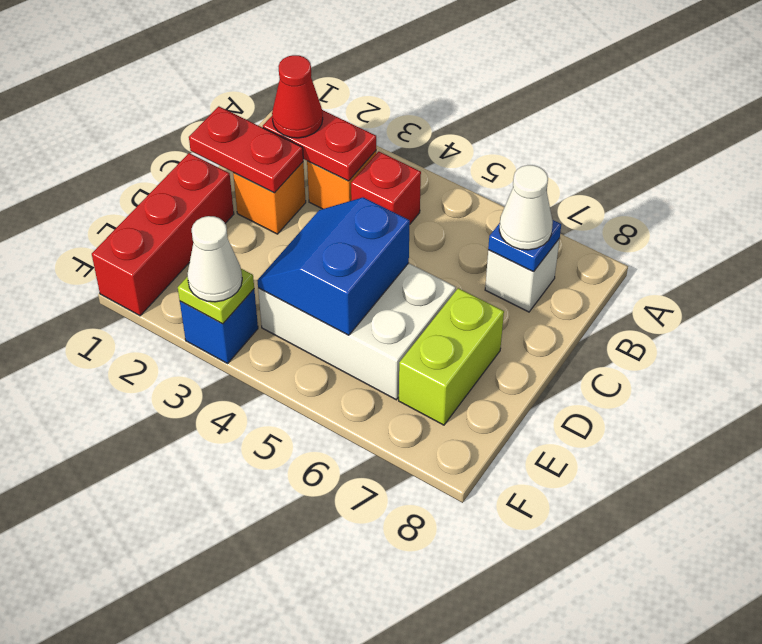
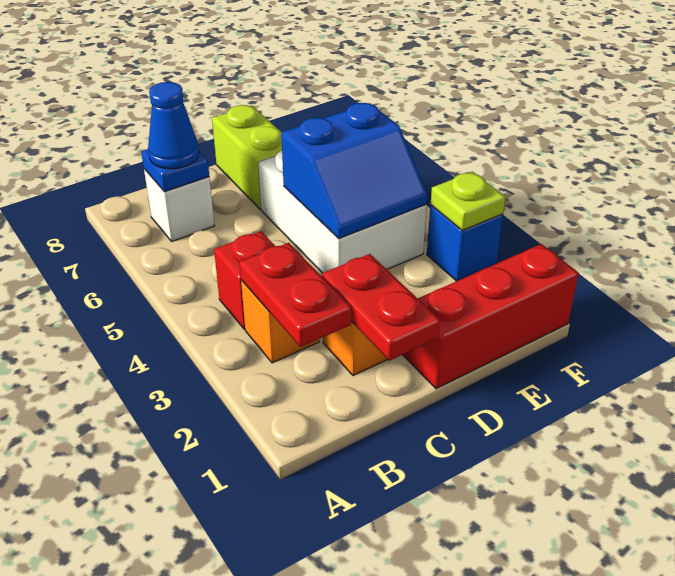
red 1x1 cone [272,55,323,138] -> none
white 1x1 cone [499,165,553,250] -> blue 1x1 cone [148,82,199,169]
lime 1x2 brick [399,288,504,425] -> lime 1x2 brick turned to [212,105,282,209]
white 1x1 cone [187,216,242,302] -> none

